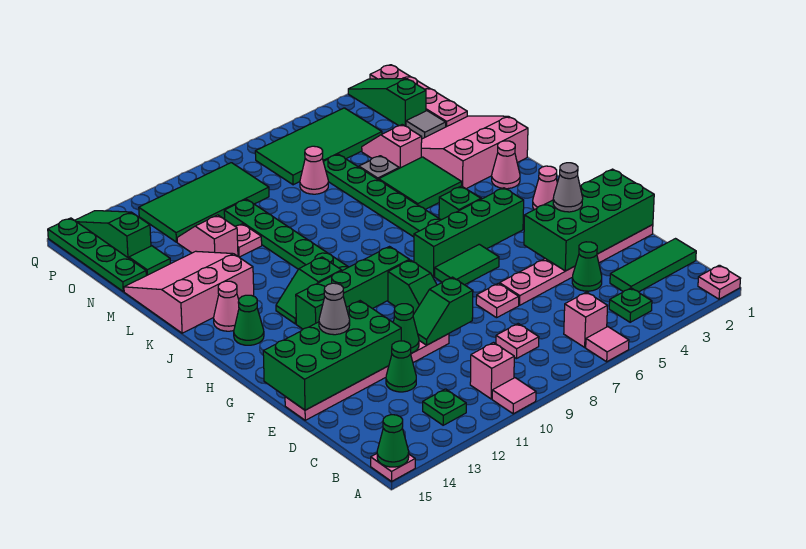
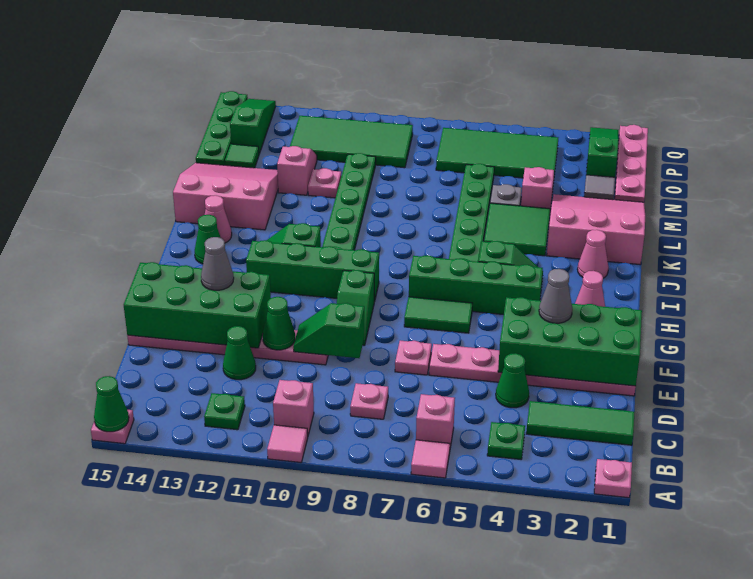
pink 1x1 cone [300,146,328,194] -> none

